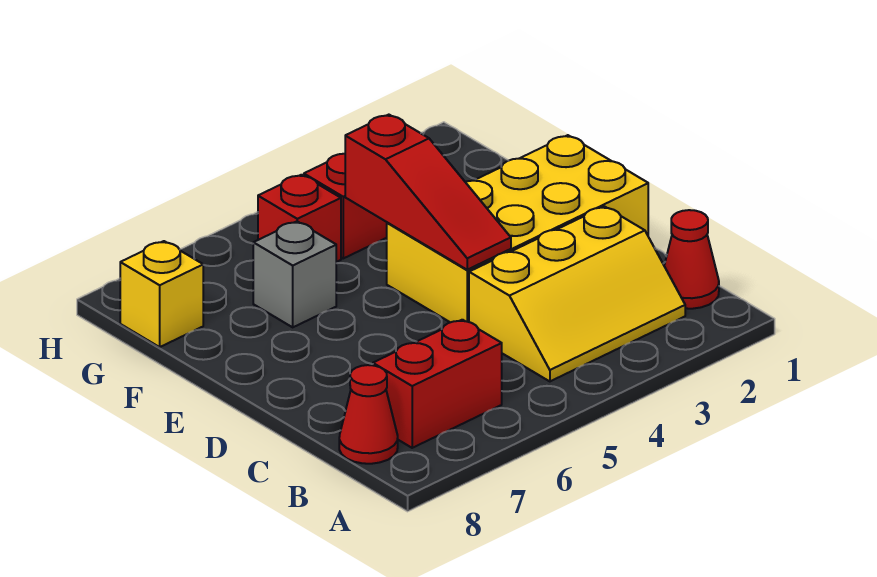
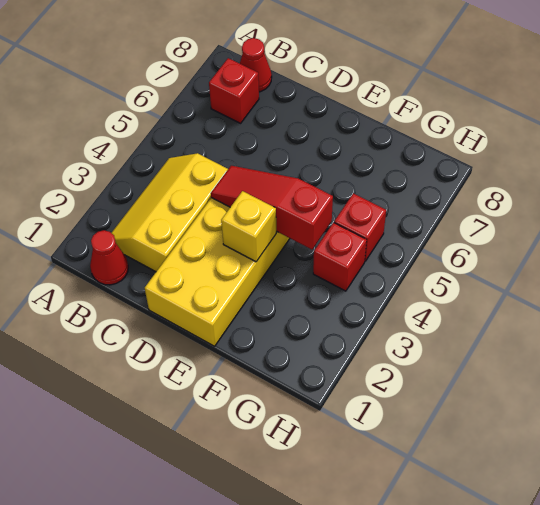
red 1x2 brick [373,320,502,448] -> red 1x1 brick [209,58,259,123]
grey 1x1 brick [253,221,336,327] -> none
yellow 1x1 brick [120,241,203,347] -> yellow 1x1 brick moved to [221,191,276,262]

